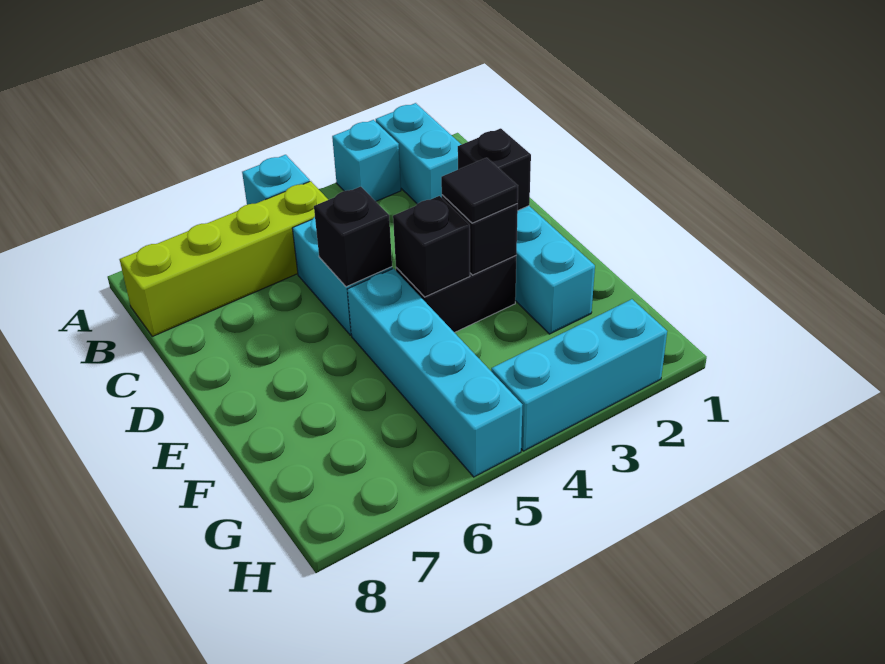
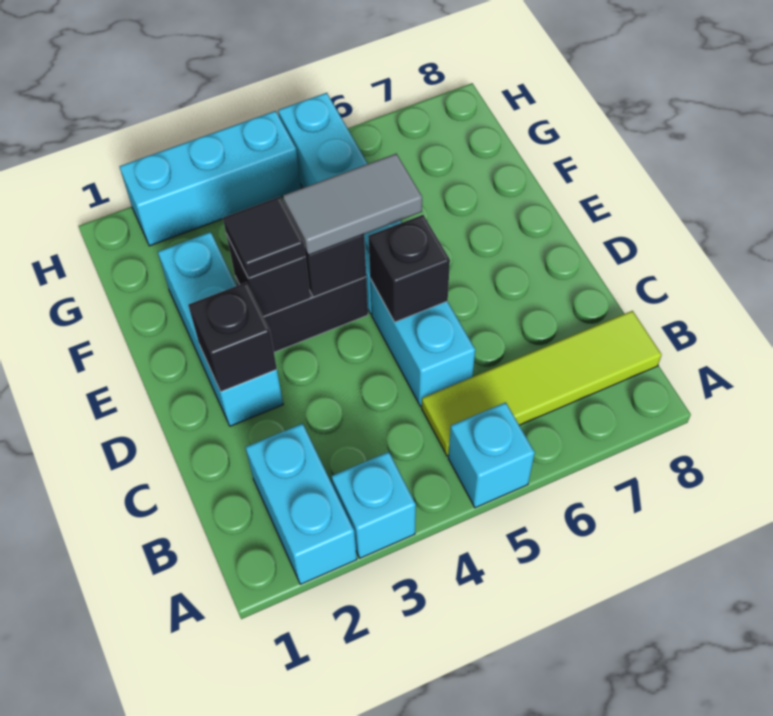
lime 1x4 brick [120,181,328,336] -> lime 1x4 tile [422,311,662,456]
none -> grey 1x2 tile [283,154,422,255]

